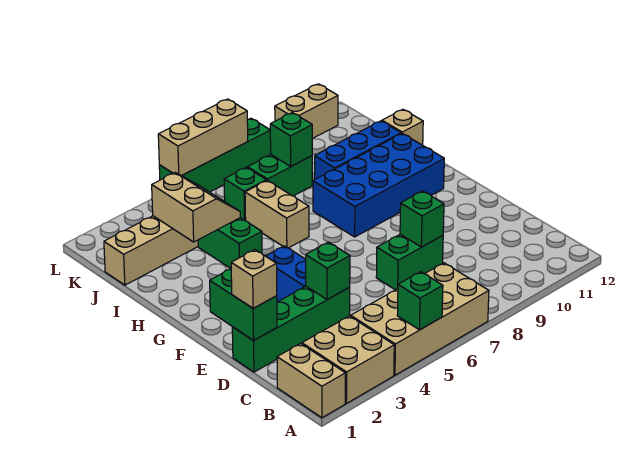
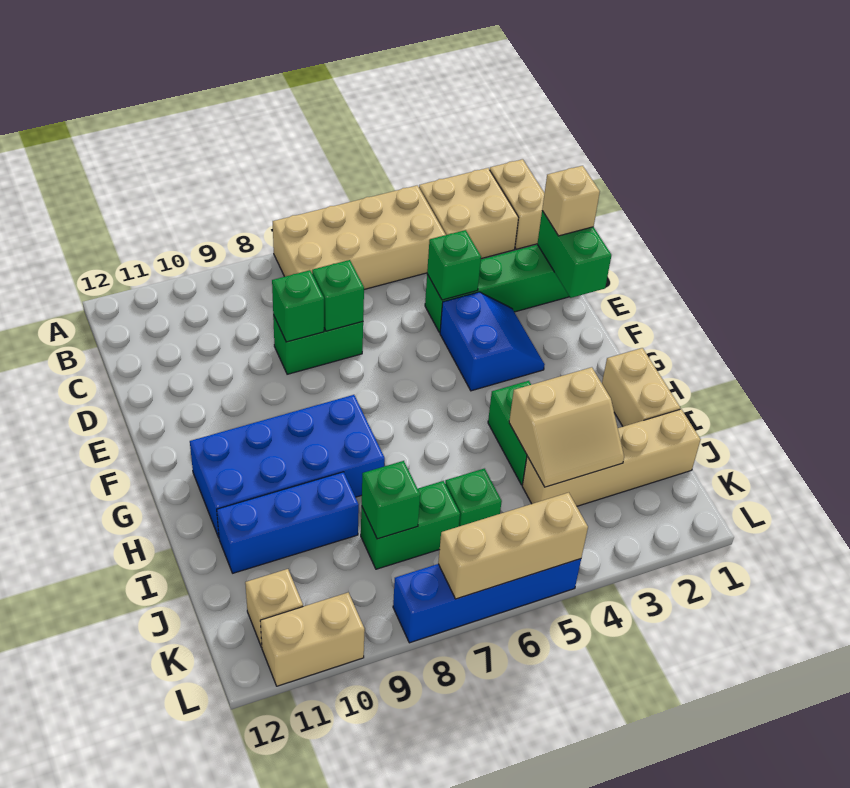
green 1x1 brick [397,272,443,330] -> green 1x1 brick moved to [312,260,364,331]
tan 1x2 brick [245,180,309,248] -> tan 1x2 brick moved to [602,348,680,427]
tan 2x2 slope [152,173,240,242] -> tan 2x2 slope turned to [509,367,624,487]
tan 1x1 brick [382,109,423,145] -> tan 1x1 brick moved to [245,569,303,647]
green 1x4 brick [159,118,271,192] -> blue 1x4 brick [393,559,581,643]

